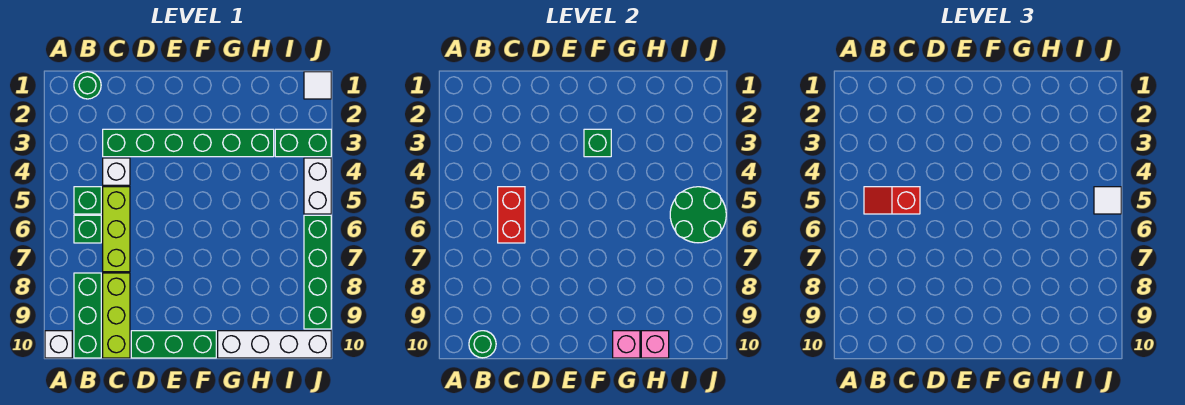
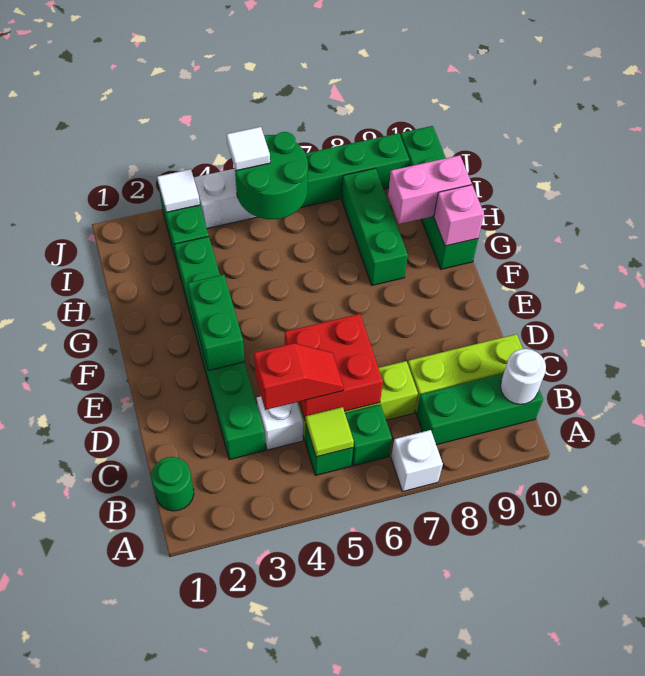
white 1x1 brick [45,331,72,358] -> white 1x1 brick moved to [391,430,443,492]
none -> lime 1x1 tile [306,407,354,457]
red 1x2 slope [864,187,920,214] -> red 1x2 slope turned to [254,343,344,410]
green 1x1 round brick [469,331,496,358] -> white 1x1 round brick [500,349,546,404]
red 1x2 brick [498,187,525,243] -> red 2x2 brick [285,314,383,421]
green 1x3 brick [131,331,216,358] -> green 1x3 brick moved to [342,168,408,285]
green 1x1 brick [584,129,611,157] -> green 1x2 brick [188,275,245,371]
white 1x4 brick [218,331,331,358] -> green 1x4 brick [401,126,478,269]
pink 1x1 brick [641,331,669,358] -> pink 1x2 brick [388,155,472,224]
white 1x1 tile [304,72,331,99] -> white 1x1 tile moved to [157,169,200,212]

